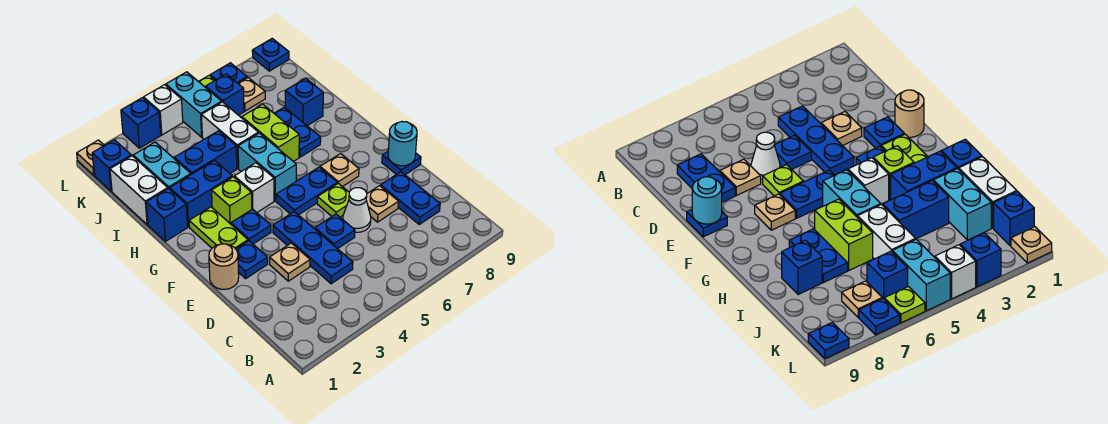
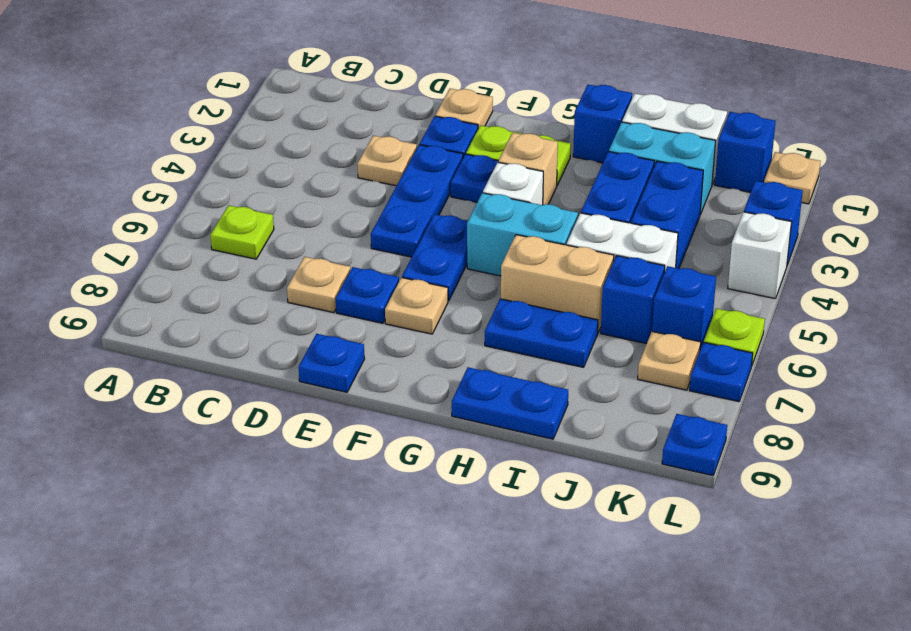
blue 1x3 plate [273,212,353,284] -> blue 1x3 plate turned to [371,145,463,257]
blue 1x2 plate [381,172,440,224] -> blue 1x2 plate moved to [452,367,568,439]
blue 1x1 plate [315,214,355,249] -> blue 1x1 plate moved to [336,267,399,323]
white 1x1 cone [343,188,371,232] -> none
tan 1x1 round brick [209,244,239,289] -> tan 1x1 plate [435,89,493,129]
lime 1x1 plate [317,183,349,217] -> lime 1x1 plate moved to [210,205,274,259]
cyan 1x1 round brick [388,122,417,166] -> none
lime 1x1 brick [212,177,252,224] -> tan 1x1 brick [498,133,558,205]
blue 1x2 brick [170,160,232,227] -> blue 1x2 brick moved to [631,161,703,268]
lime 1x2 brick [242,104,299,162] -> tan 1x2 brick [501,235,614,332]
blue 1x1 brick [285,78,323,126] -> blue 1x1 brick moved to [601,256,665,344]
cyan 1x2 brick [166,72,222,137] -> none

